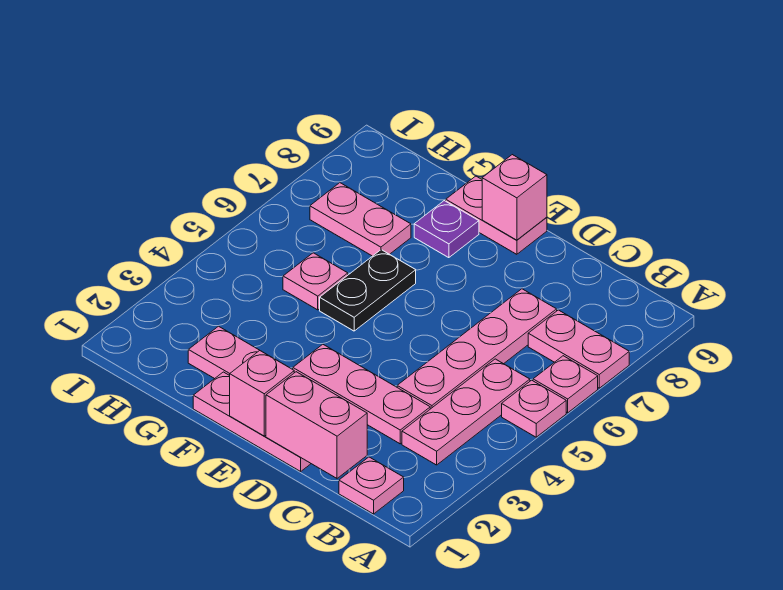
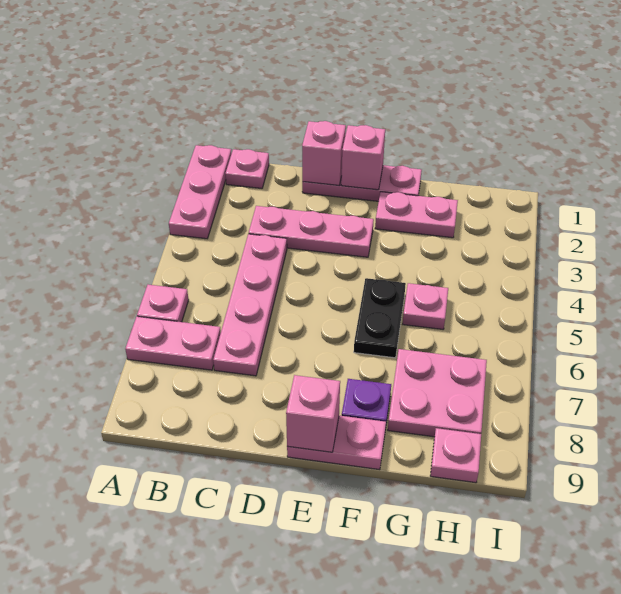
pink 1x1 plate [502,380,566,437] -> pink 1x1 plate moved to [430,428,481,483]
pink 1x3 plate [402,359,530,465] -> pink 1x3 plate moved to [169,145,232,239]
pink 1x2 brick [266,372,367,478] -> pink 1x1 brick [302,121,346,185]
pink 1x2 plate [310,183,411,256] -> pink 2x2 plate [388,349,487,437]

